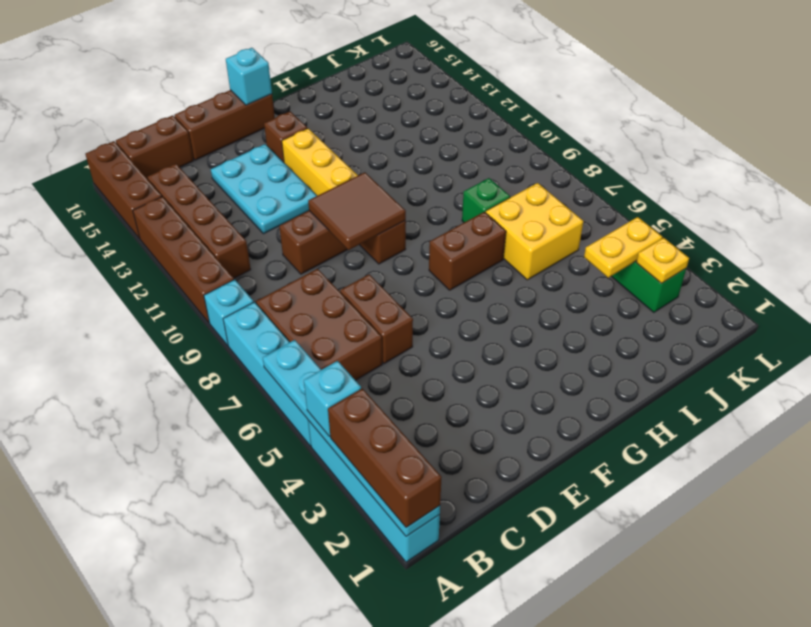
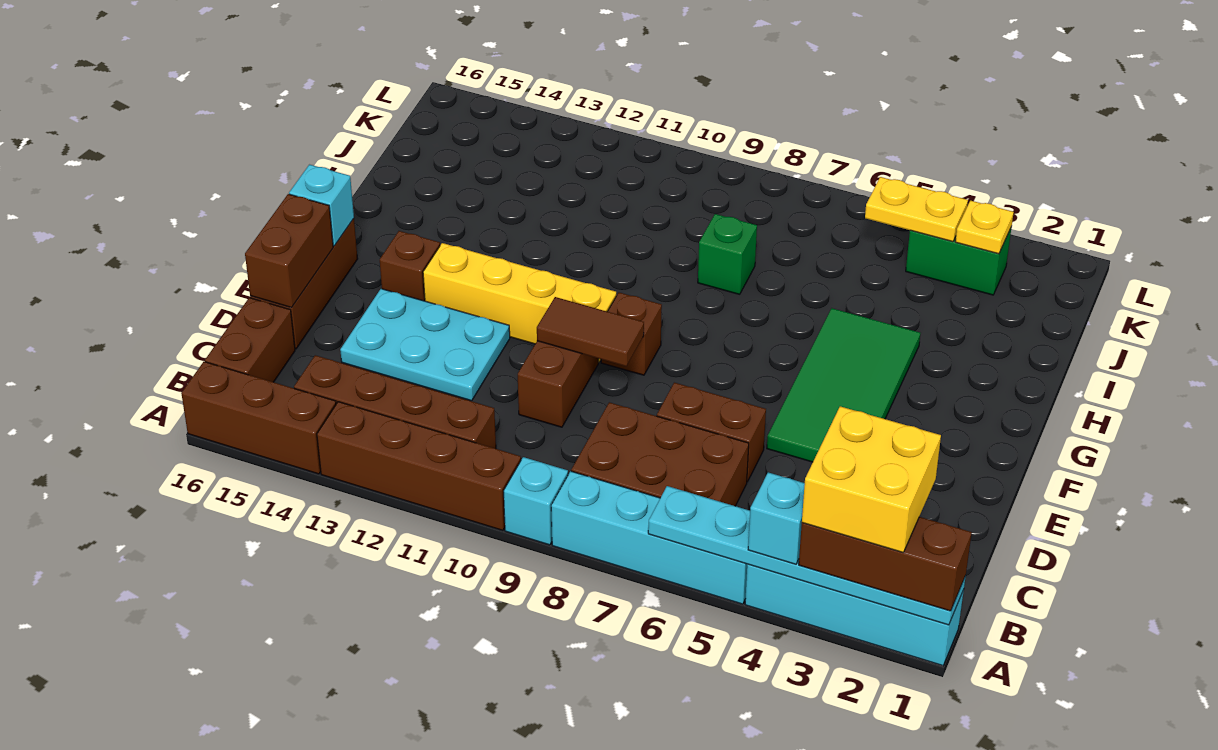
none -> green 2x4 tile [767,308,920,462]
brown 2x2 tile [308,172,406,250] -> brown 1x2 tile [537,297,644,366]
brown 1x2 brick [429,212,506,290] -> brown 1x2 brick moved to [245,194,333,308]
yellow 2x2 brick [486,183,583,280] -> yellow 2x2 brick moved to [802,406,941,552]
yellow 1x2 plate [584,217,662,278] -> yellow 1x2 plate turned to [865,177,968,242]

